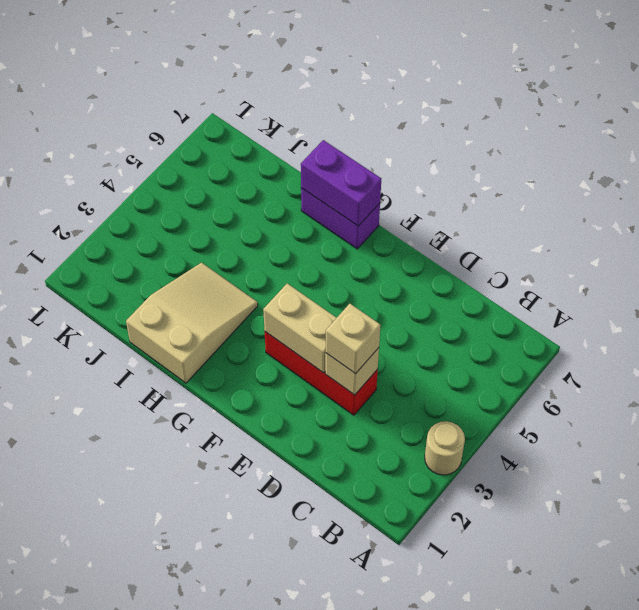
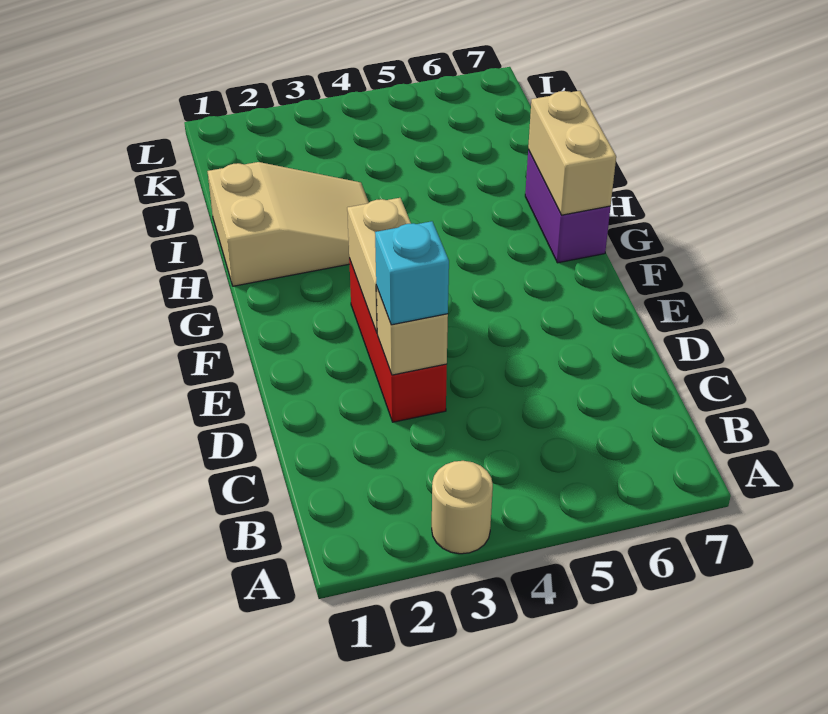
tan 1x1 brick [326,304,380,374] -> cyan 1x1 brick [375,221,449,325]
purple 1x2 brick [301,140,381,226] -> tan 1x2 brick [528,91,616,215]

